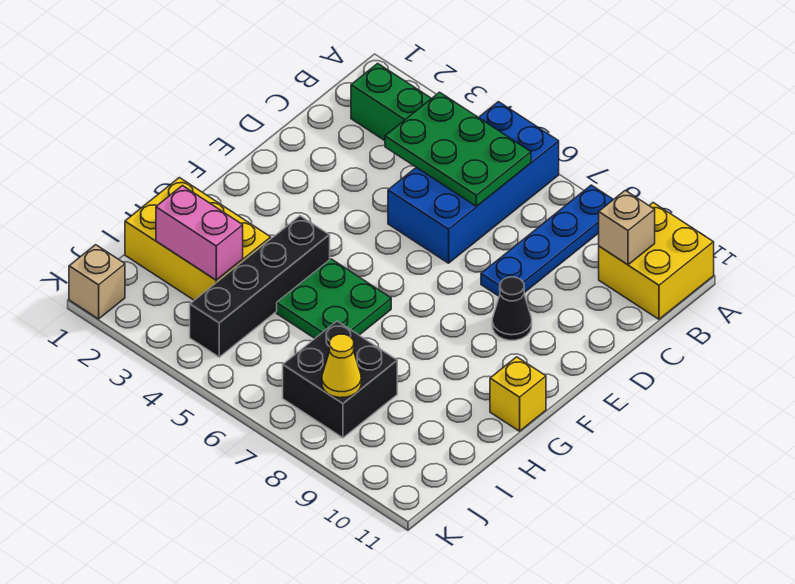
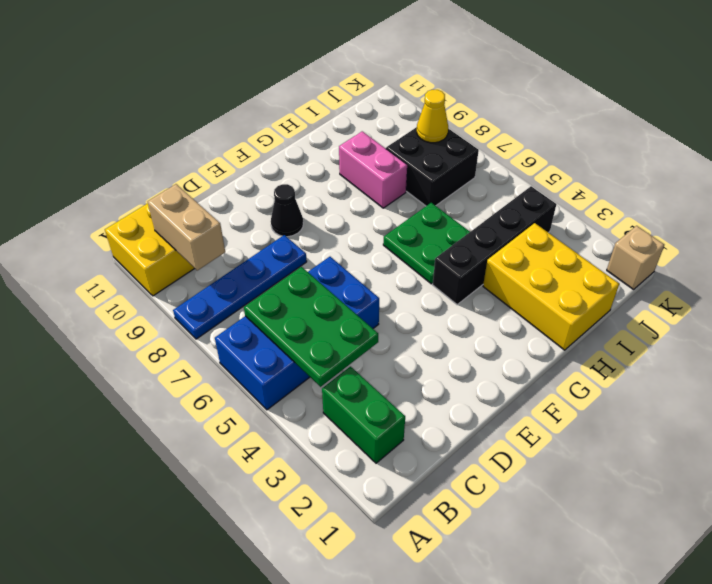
tan 1x1 brick [599,190,655,265] -> tan 1x2 brick [148,184,225,270]
yellow 1x1 brick [490,357,546,431] -> none
pink 1x2 brick [156,186,243,280] -> pink 1x2 brick moved to [339,131,407,208]

